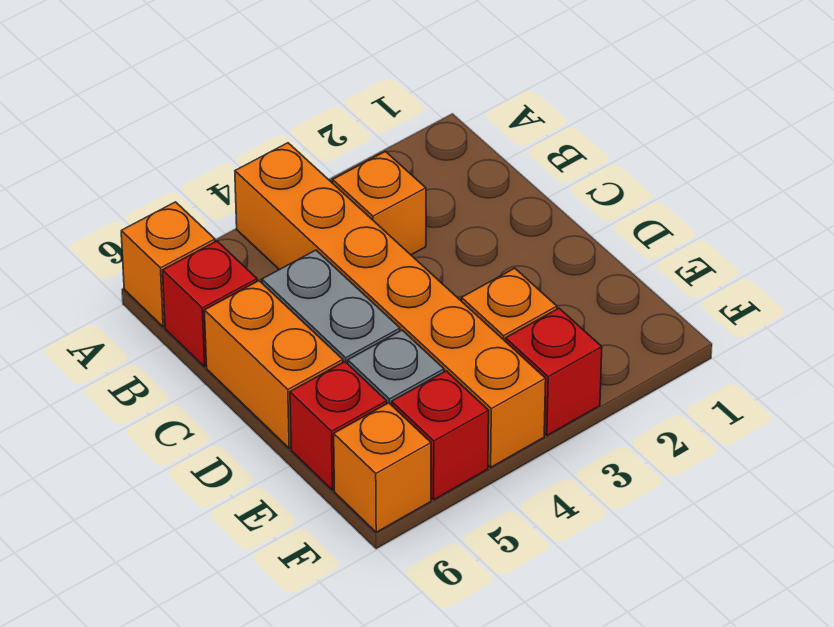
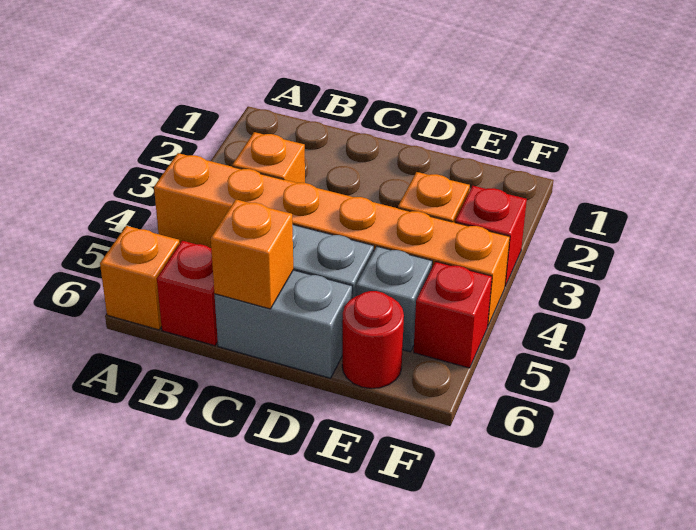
orange 1x2 brick [204,281,343,448] -> grey 1x2 brick [215,270,352,378]
red 1x1 brick [290,362,387,490] -> red 1x1 round brick [342,291,404,388]
orange 1x1 brick [334,403,431,532] -> orange 1x1 brick moved to [211,199,293,309]

